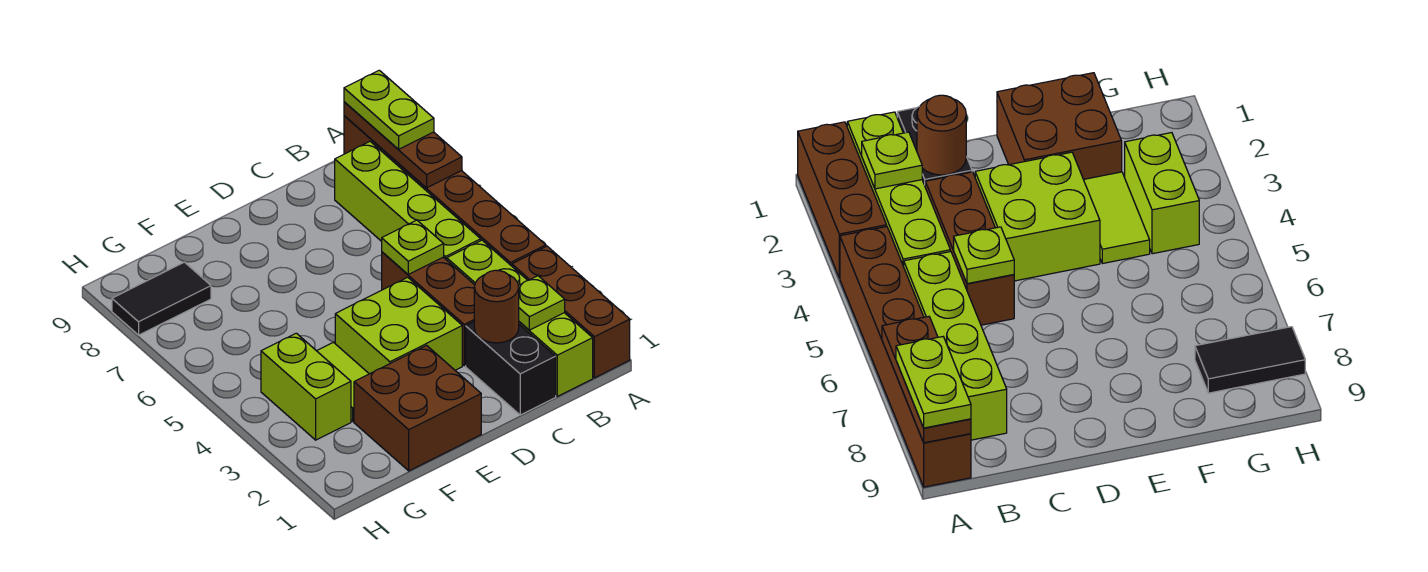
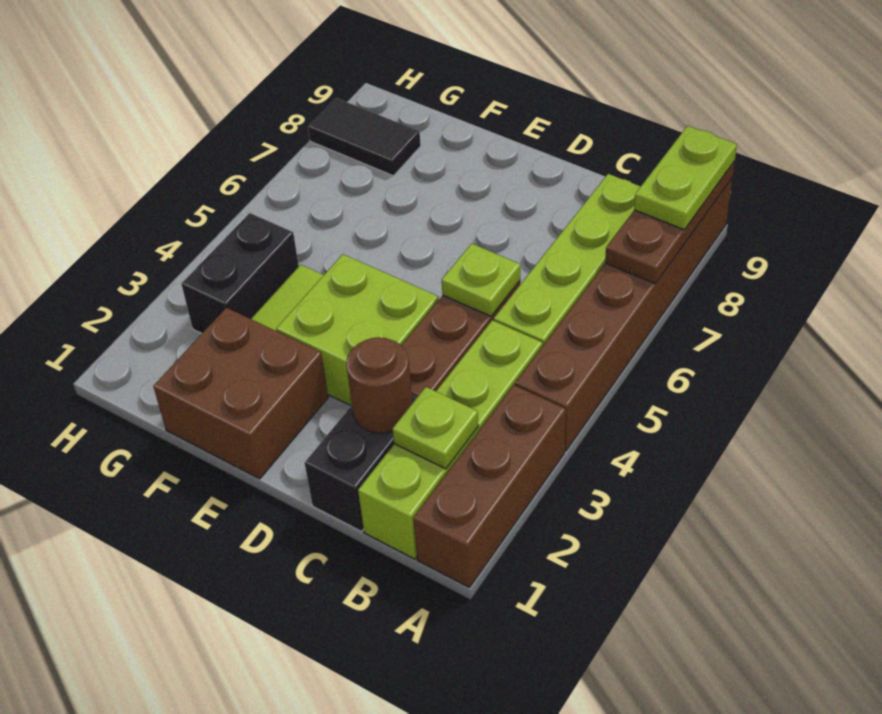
lime 1x2 brick [261,333,351,440] -> black 1x2 brick [181,213,299,333]

